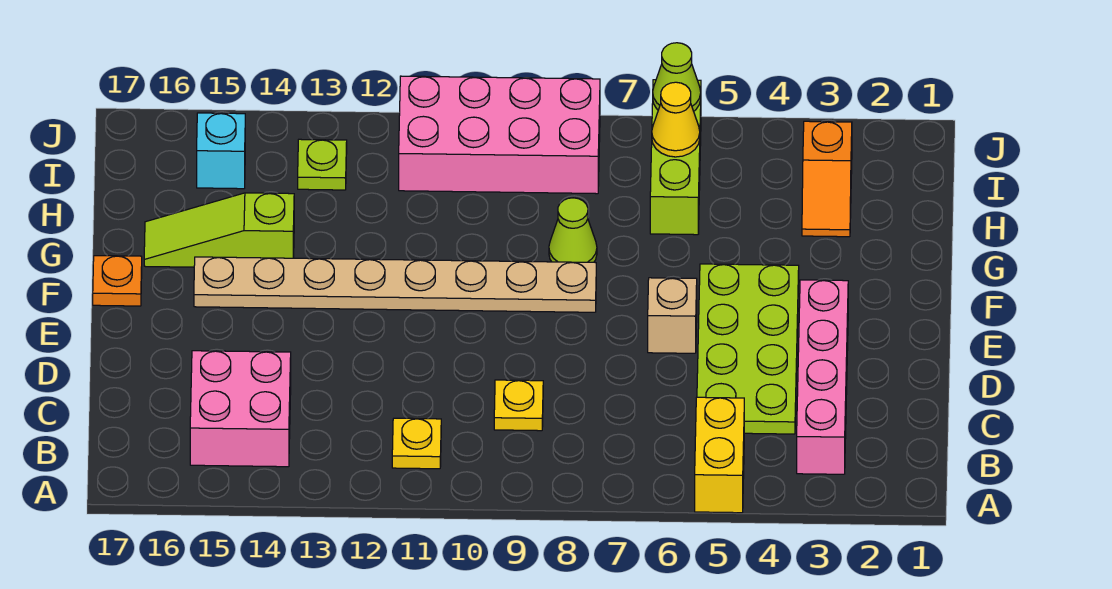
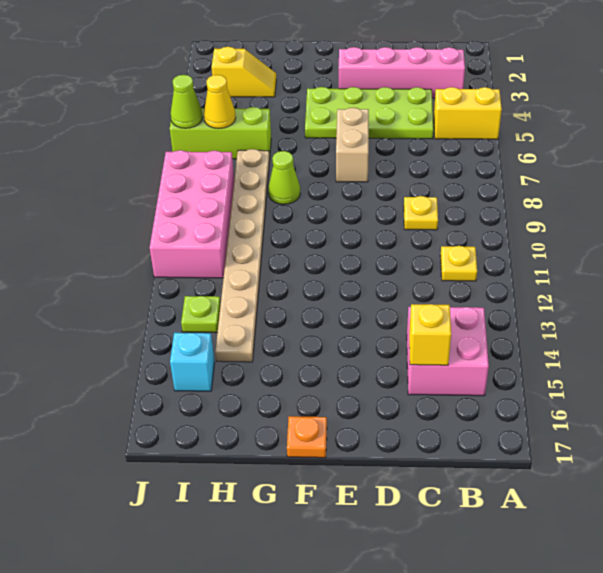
none -> yellow 1x1 brick [409,304,451,365]
tan 1x1 brick [648,278,697,353] -> tan 1x2 brick [336,108,369,182]
tan 1x8 plate [194,257,596,312] -> tan 1x8 plate moved to [215,149,270,362]
lime 1x3 slope [144,193,294,267] -> none
orange 1x2 slope [802,121,852,237] -> yellow 1x2 slope [212,47,276,97]

